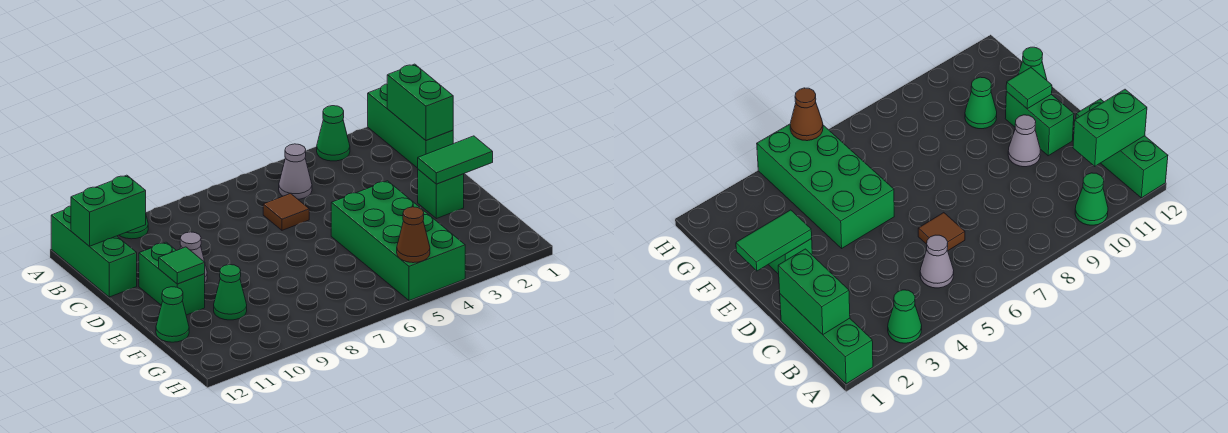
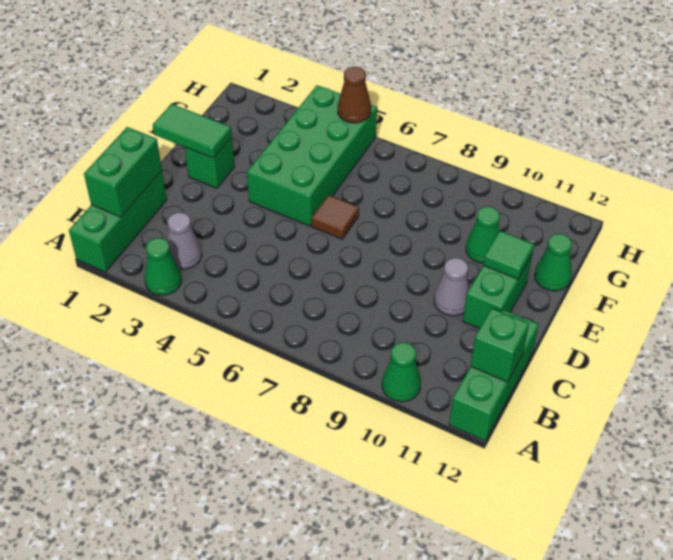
grey 1x1 cone [279,144,312,199] -> grey 1x1 cone moved to [167,212,202,269]
green 1x2 brick [71,175,146,246] -> green 1x1 brick [471,308,529,382]
brown 1x1 tile [263,193,309,230] -> brown 1x1 tile moved to [312,195,359,239]

